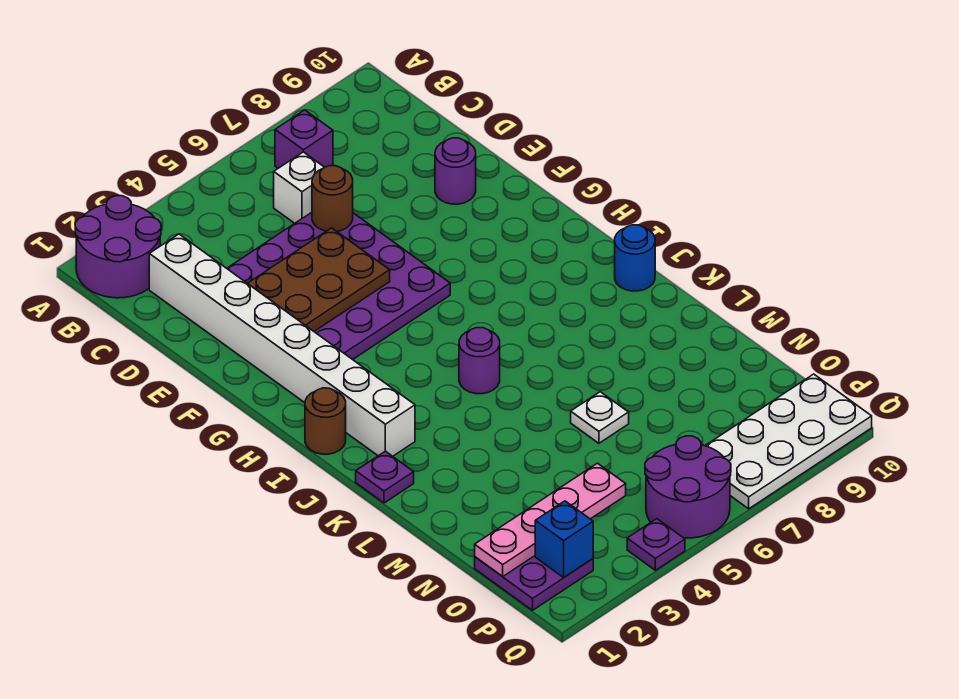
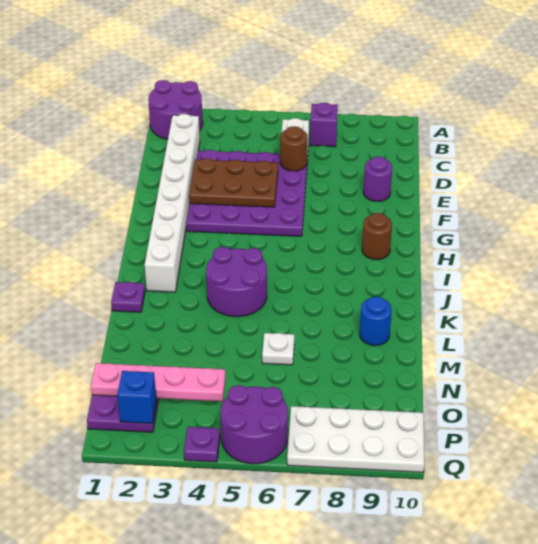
brown 1x1 round brick [305,388,346,454] -> brown 1x1 round brick moved to [362,213,392,260]
purple 1x1 round brick [459,328,500,394] -> purple 2x2 round brick [206,247,267,317]
blue 1x1 round brick [615,225,655,291] -> blue 1x1 round brick moved to [360,297,392,346]

